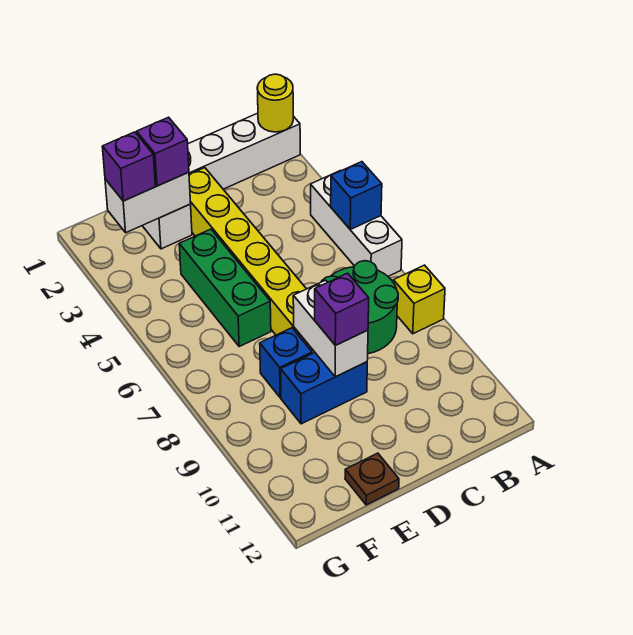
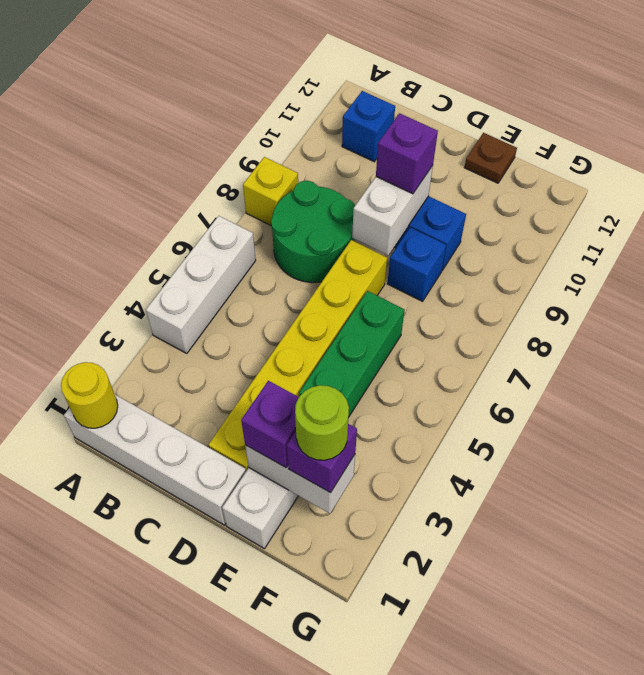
blue 1x1 brick [331,162,382,229] -> blue 1x1 brick moved to [342,91,395,162]
none -> lime 1x1 round brick [295,385,349,460]

